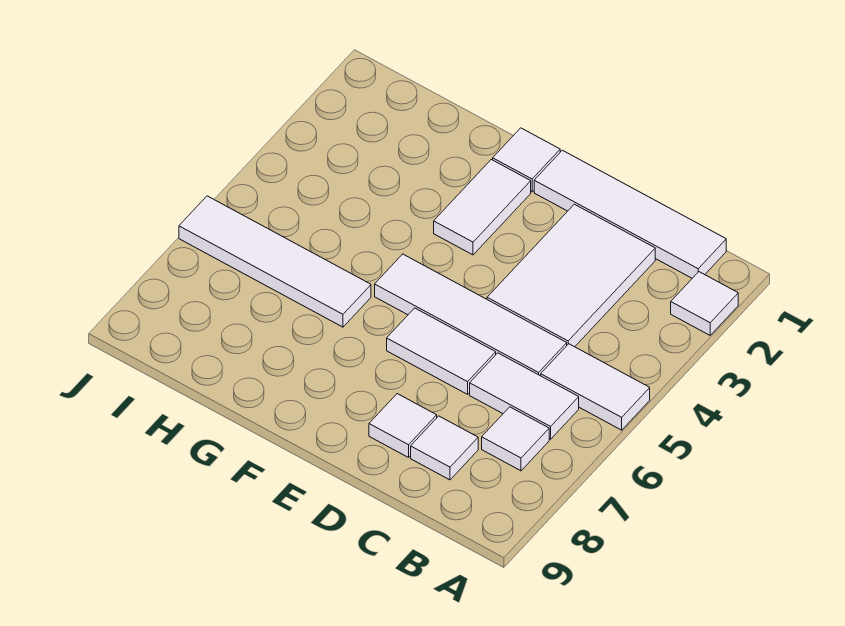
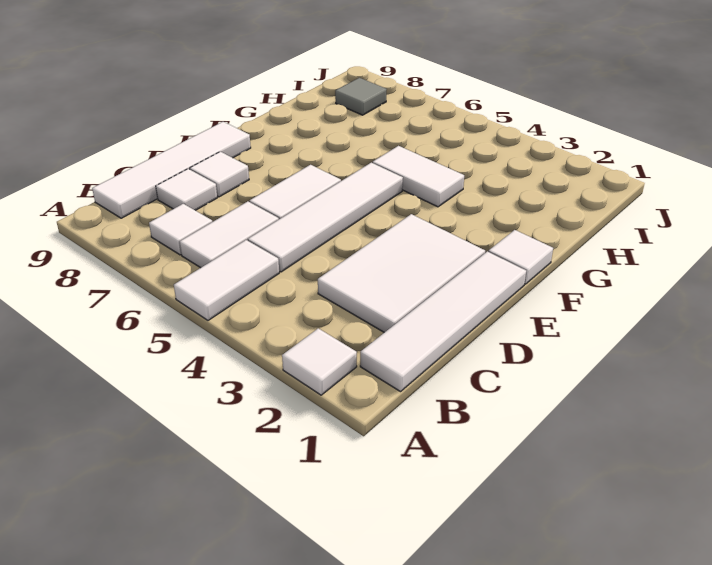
white 2x3 tile [487,204,655,347] -> white 2x3 tile turned to [318,214,485,333]
white 1x2 tile [434,159,531,255] -> white 1x2 tile moved to [373,146,464,207]
white 1x4 tile [179,196,371,327] -> white 1x4 tile moved to [92,122,251,218]
none -> grey 1x1 tile [335,78,387,115]

